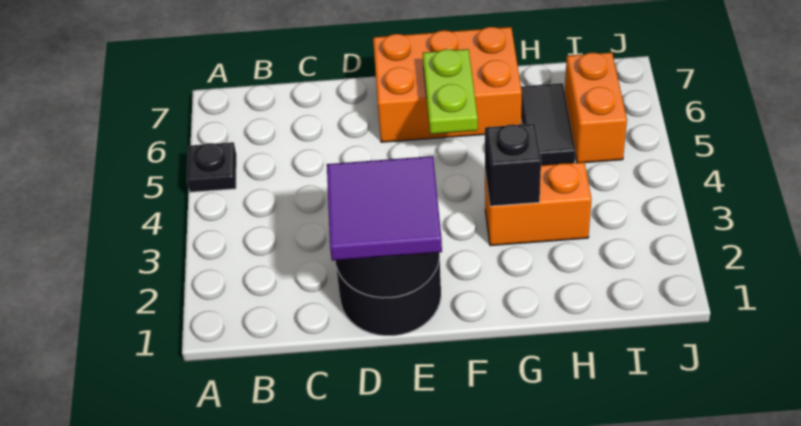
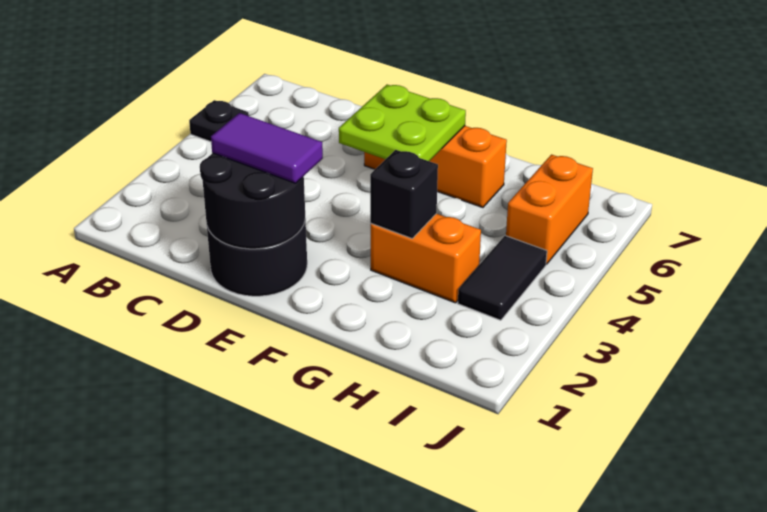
purple 2x2 tile [327,156,442,261] -> purple 1x2 tile [211,113,323,183]
orange 2x3 brick [373,27,522,142] -> orange 1x3 brick [364,126,507,208]
lime 1x2 plate [423,49,478,134] -> lime 2x2 plate [339,85,466,161]
black 1x2 tile [521,83,575,165] -> black 1x2 tile moved to [458,236,547,320]

